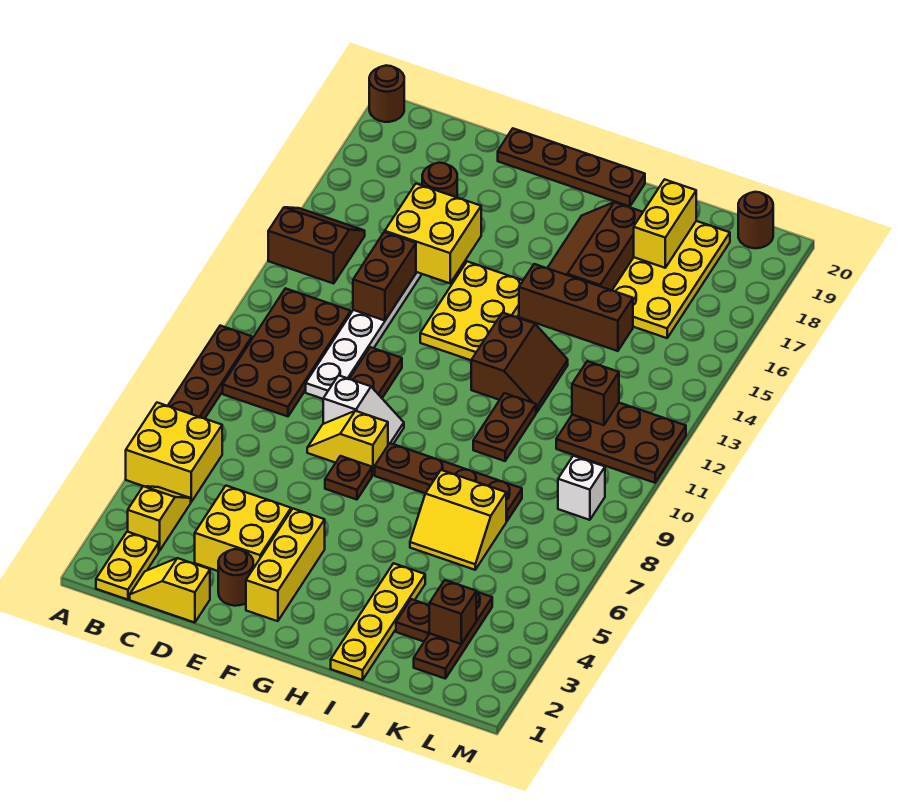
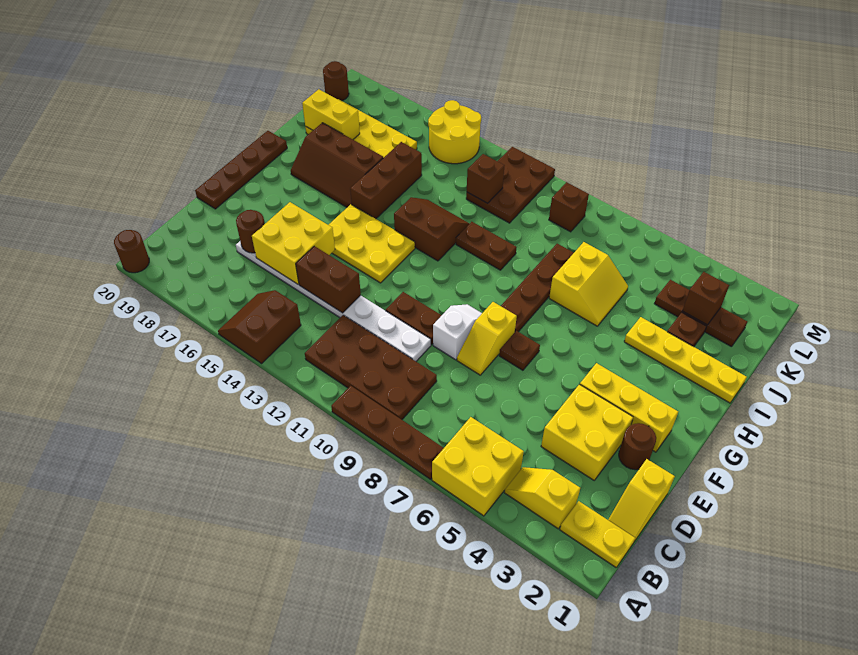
white 1x1 brick [558,456,605,520] -> brown 1x1 brick [549,182,589,232]
none -> yellow 2x2 round brick [428,100,481,164]

